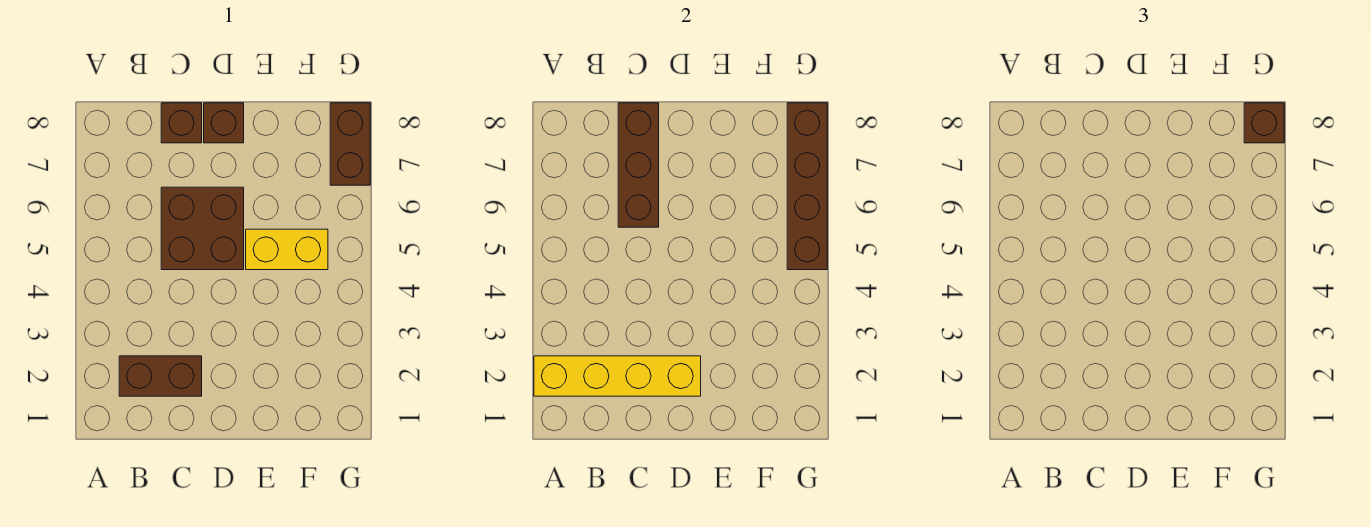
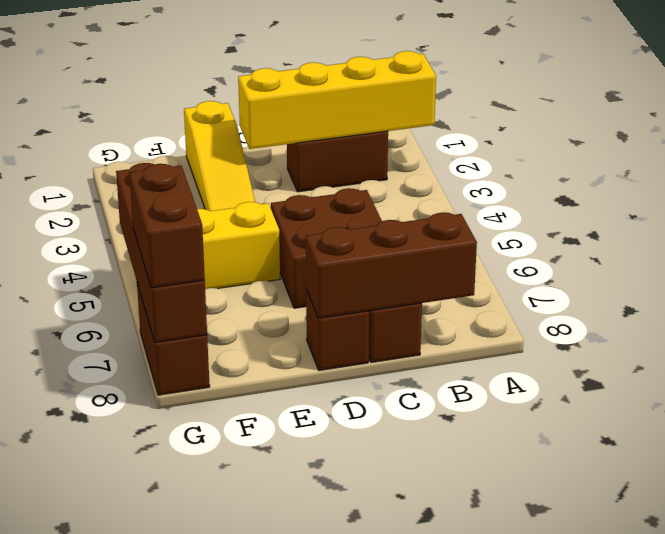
brown 1x3 brick [618,103,659,227] -> brown 1x3 brick turned to [306,212,477,318]
none -> yellow 1x3 slope [184,101,255,211]
brown 1x1 brick [1244,103,1284,143] -> brown 1x2 brick [129,164,205,288]

